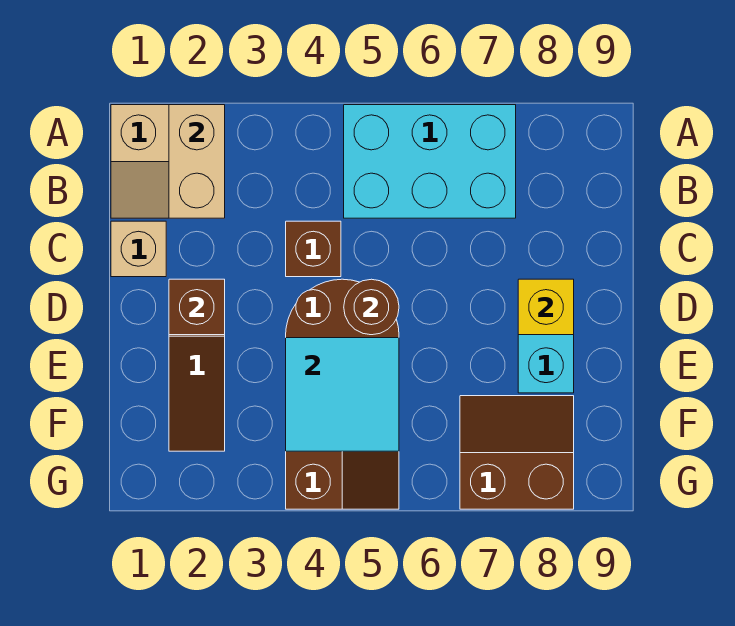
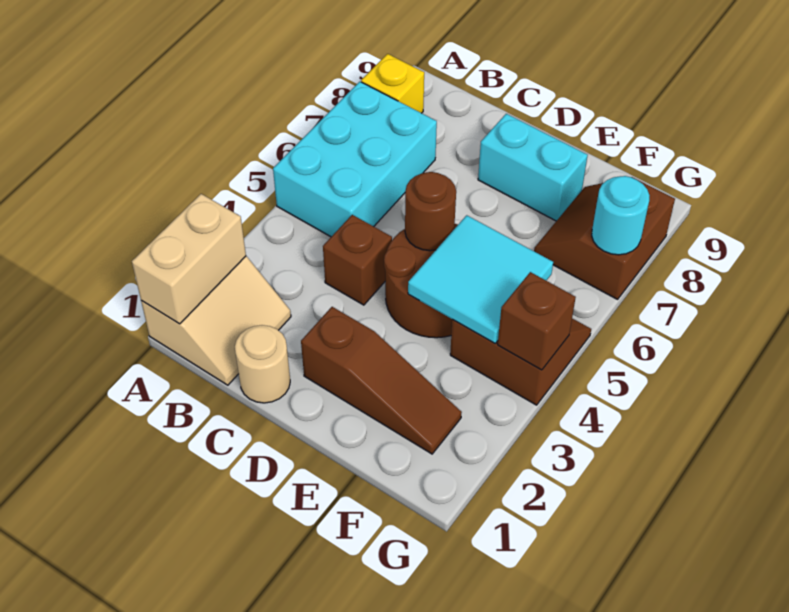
tan 1x2 brick [169,105,225,218] -> tan 1x2 brick turned to [132,194,246,324]
tan 1x1 brick [111,221,166,277] -> tan 1x1 round brick [235,325,290,403]
brown 1x1 brick [169,279,225,335] -> brown 1x1 brick moved to [498,272,576,370]
yellow 1x1 brick [518,279,574,335] -> yellow 1x1 brick moved to [361,54,424,113]
none -> cyan 1x1 round brick [592,176,650,255]

